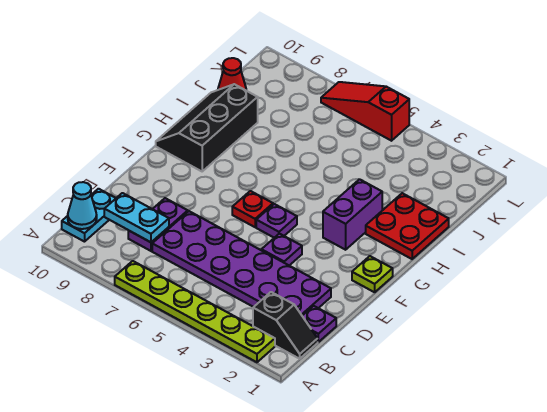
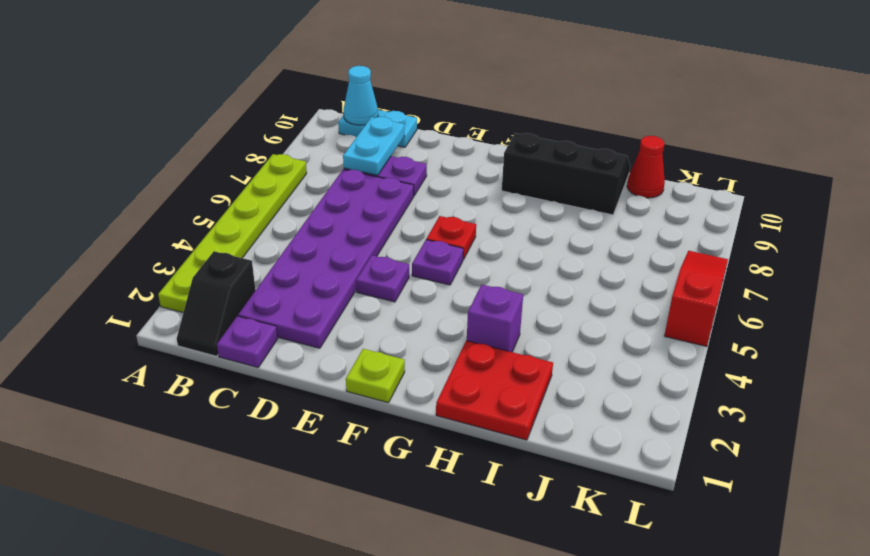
purple 1x2 brick [323,179,382,250] -> purple 1x1 brick [467,285,523,352]

